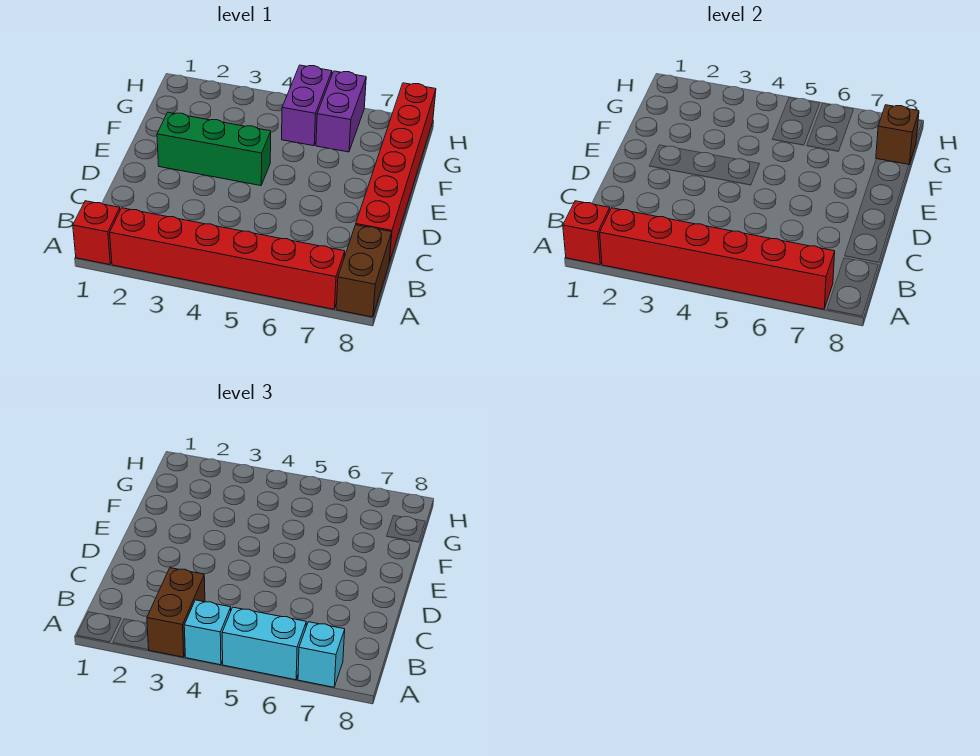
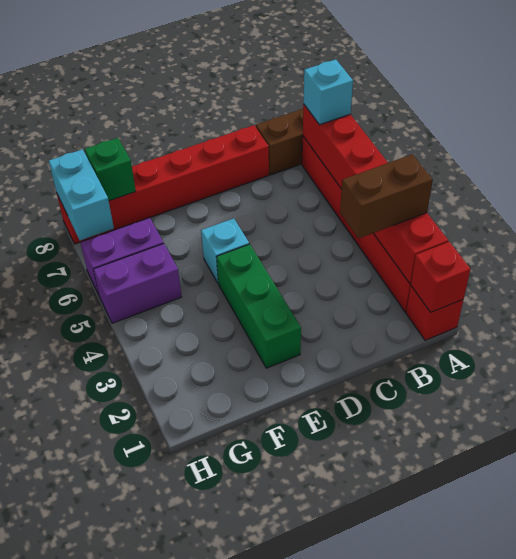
cyan 1x1 brick [184,600,231,665] -> cyan 1x1 brick moved to [201,218,249,283]
cyan 1x2 brick [222,607,306,680] -> cyan 1x2 brick moved to [49,149,114,240]
brown 1x1 brick [876,105,919,164] -> green 1x1 brick [85,138,136,201]

